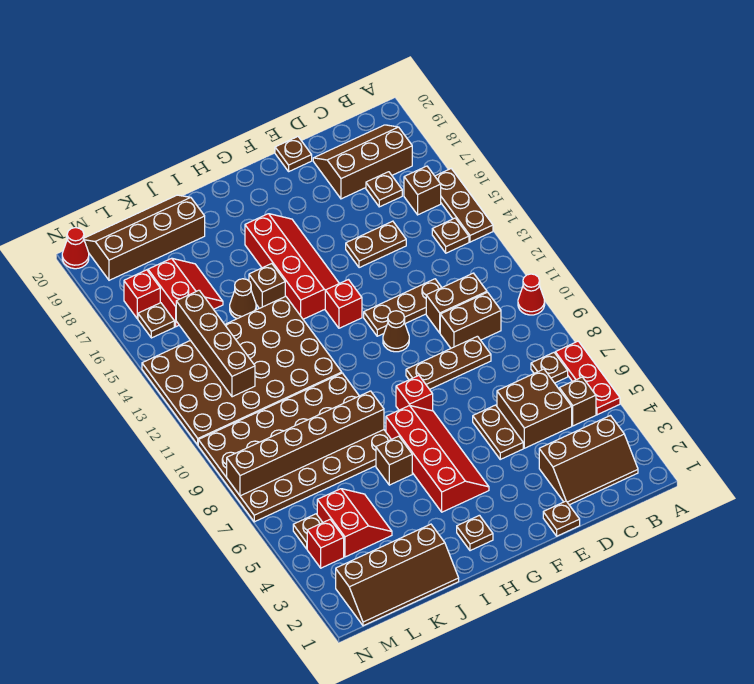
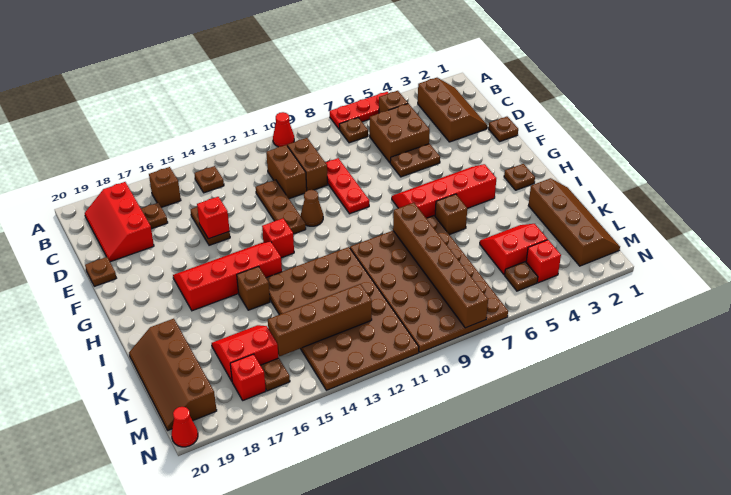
brown 1x3 plate [435,169,493,242] -> none
brown 2x3 slope [313,125,412,199] -> red 2x3 slope [85,182,154,262]
brown 1x3 plate [406,336,491,389] -> red 1x3 plate [326,158,369,214]
red 1x1 brick [396,376,433,411] -> red 1x1 brick moved to [197,197,230,239]
brown 1x1 cone [230,279,256,319] -> none

